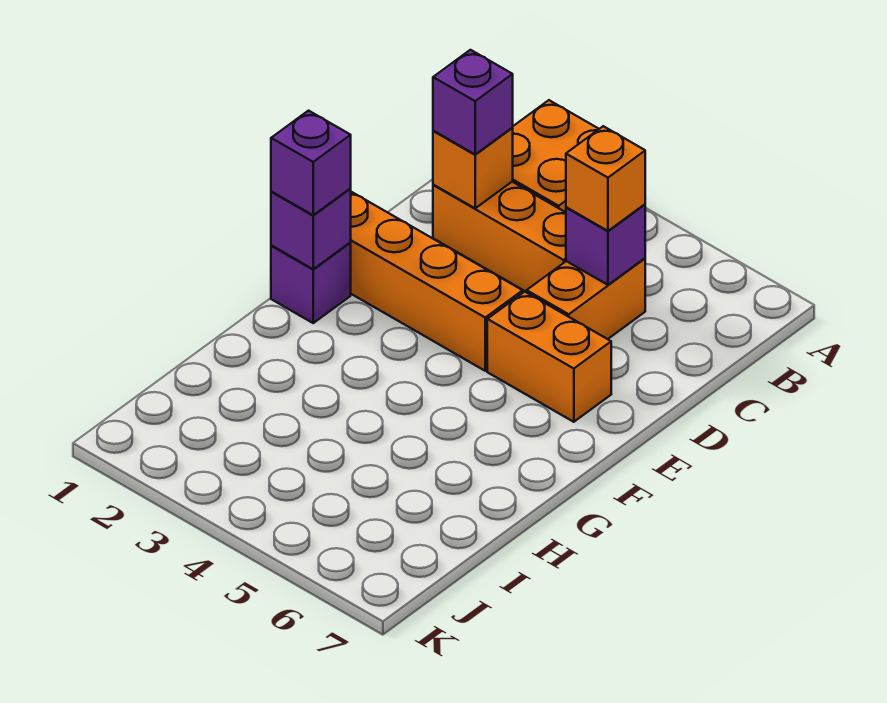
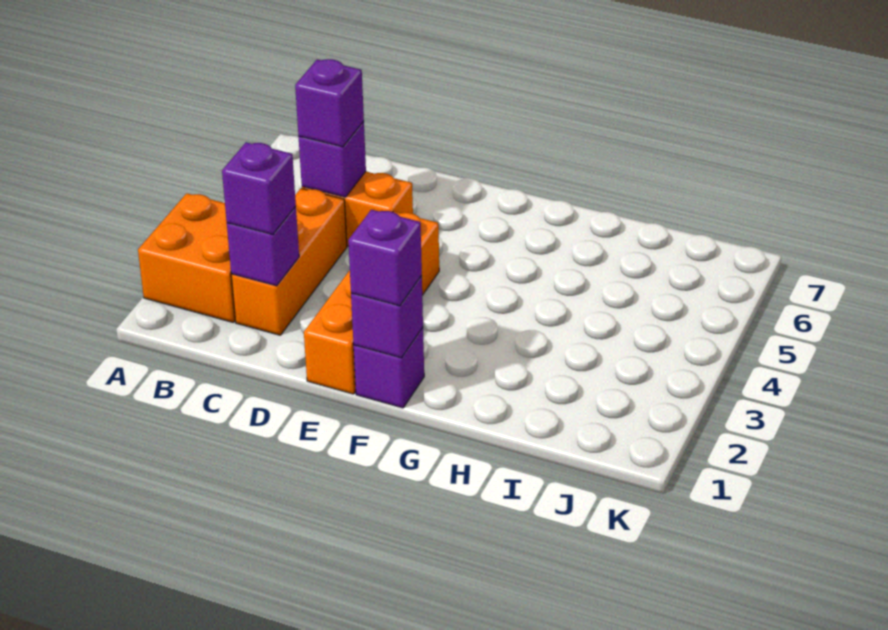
orange 1x1 brick [433,128,513,208] -> purple 1x1 brick [227,206,299,286]
orange 1x1 brick [566,126,645,231] -> purple 1x1 brick [295,59,364,147]
orange 1x2 brick [487,292,611,422] -> none

